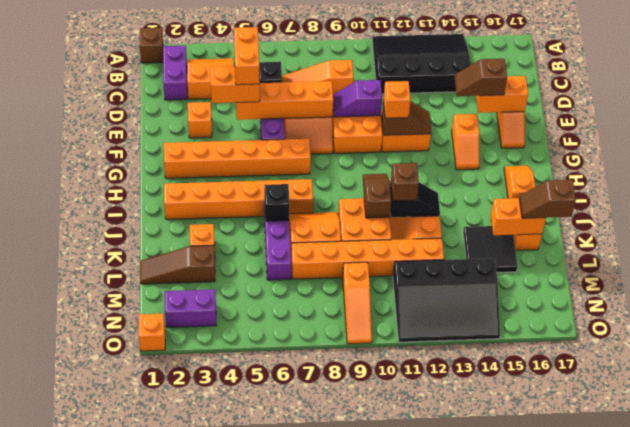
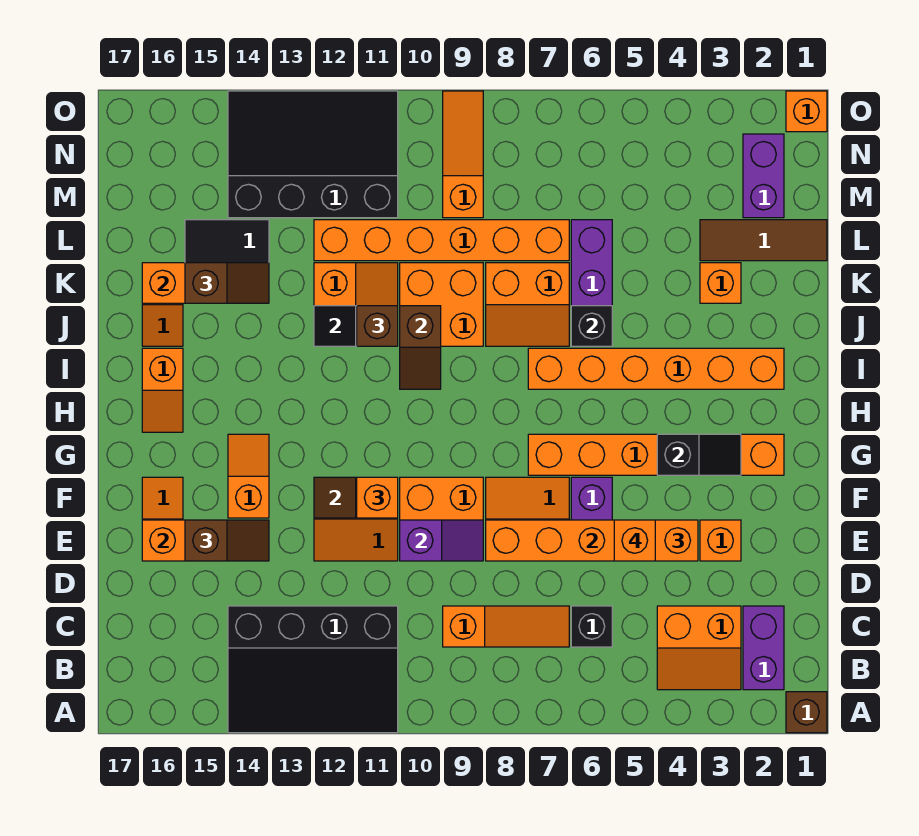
orange 1x2 brick [234,27,260,85] -> orange 1x1 brick [614,520,655,561]
none -> black 1x2 slope [657,434,741,475]
brown 1x2 slope [519,180,576,218] -> brown 1x2 slope moved to [185,263,269,303]
brown 1x3 slope [140,245,215,284] -> brown 1x3 tile [700,220,827,261]
purple 1x2 brick [165,289,216,328] -> purple 1x2 brick turned to [743,134,784,218]

